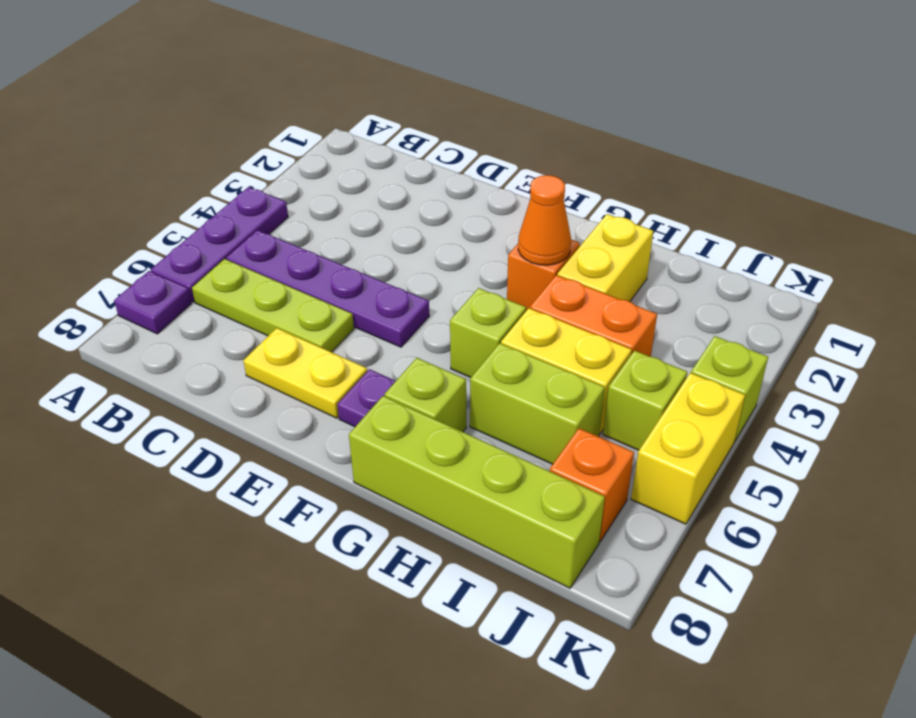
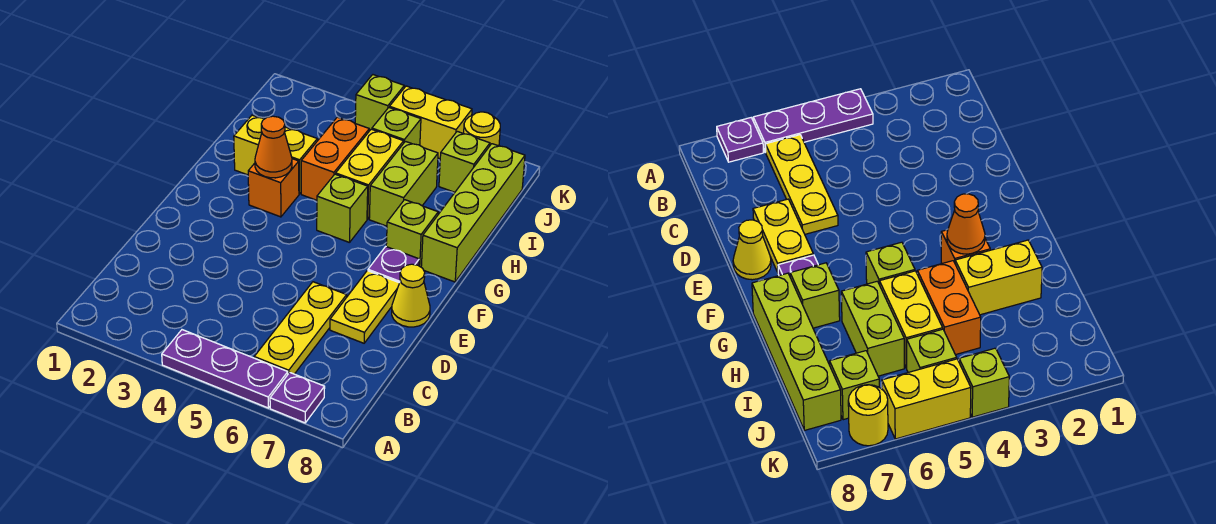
purple 1x4 plate [226,230,429,347] -> none
lime 1x3 plate [192,259,354,352] -> yellow 1x3 plate [254,282,347,374]
none -> yellow 1x1 cone [392,264,430,327]
orange 1x1 brick [550,428,634,542] -> lime 1x1 brick [439,131,490,192]
none -> yellow 1x1 round brick [464,112,500,146]

